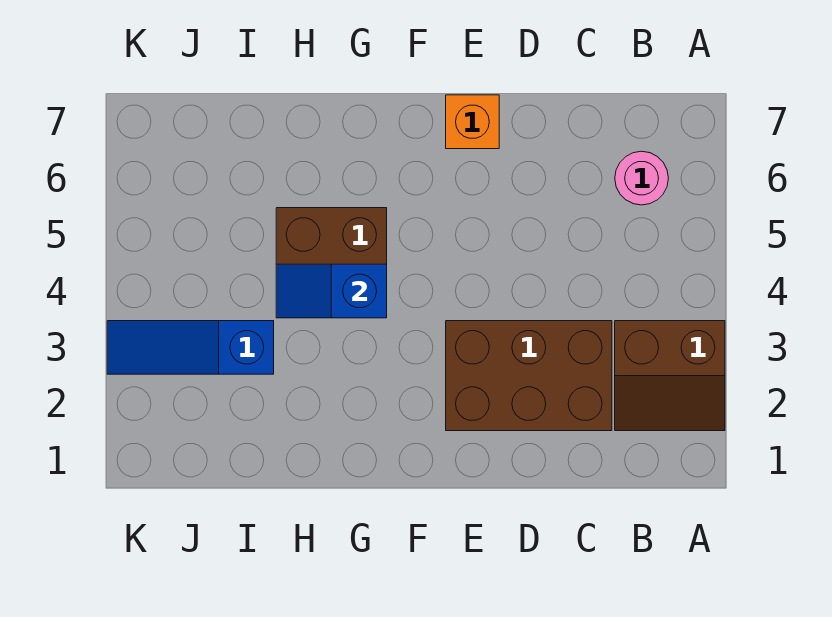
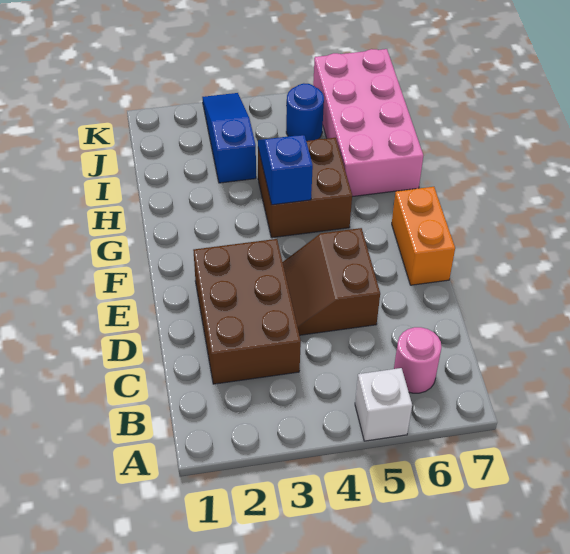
brown 2x2 slope [615,321,725,431] -> brown 2x2 slope moved to [283,228,380,335]
none -> white 1x1 brick [355,368,412,441]
orange 1x1 brick [446,95,499,149] -> orange 1x2 brick [392,187,455,285]
none -> pink 2x4 brick [313,49,423,197]
none -> blue 1x1 round brick [286,83,324,141]

